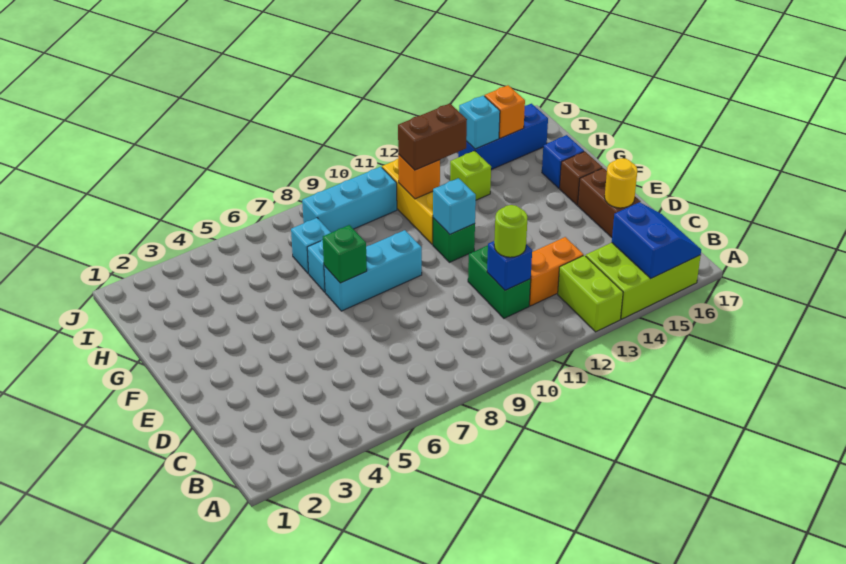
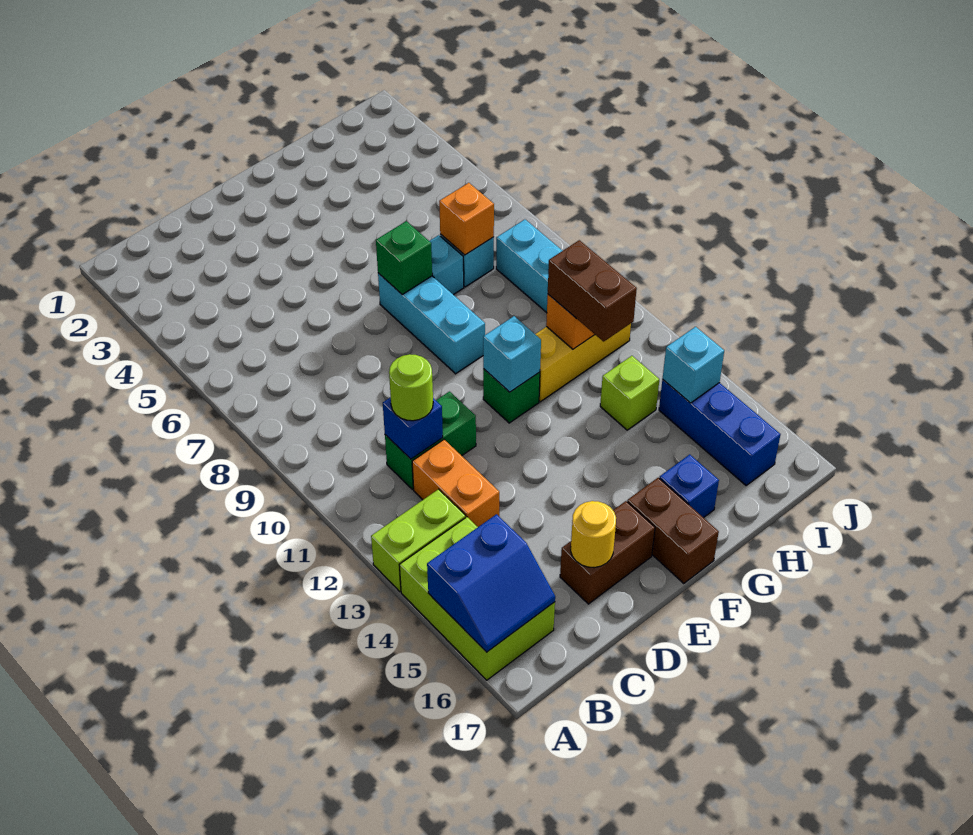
brown 1x1 brick [560,151,602,205] -> brown 1x2 brick [627,478,719,584]
orange 1x1 brick [485,85,525,138] -> orange 1x1 brick moved to [439,183,494,255]

